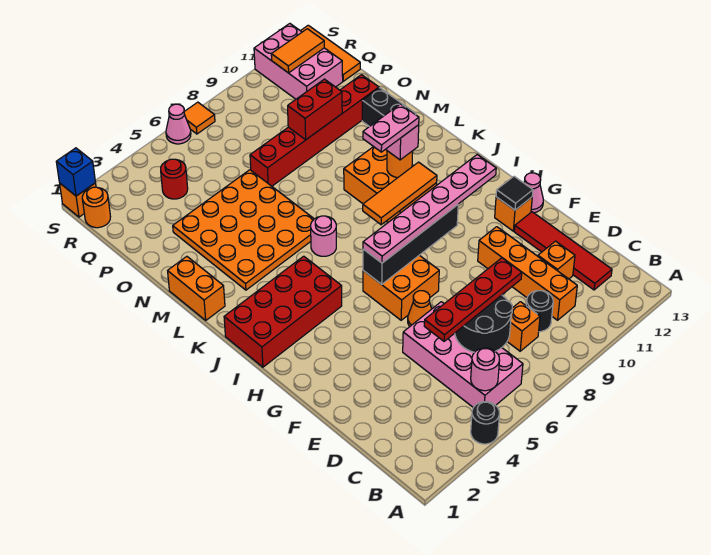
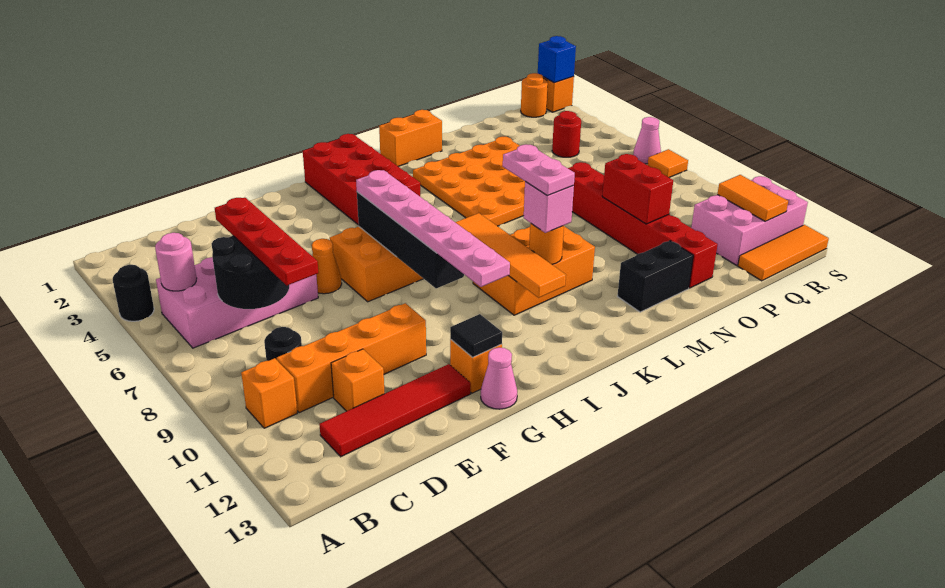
orange 1x1 brick [507,302,540,351] -> orange 1x1 brick moved to [241,358,297,428]
orange 1x3 tile [363,162,437,225] -> orange 1x4 tile [455,213,566,298]
pink 1x1 round brick [311,216,336,256] -> none

